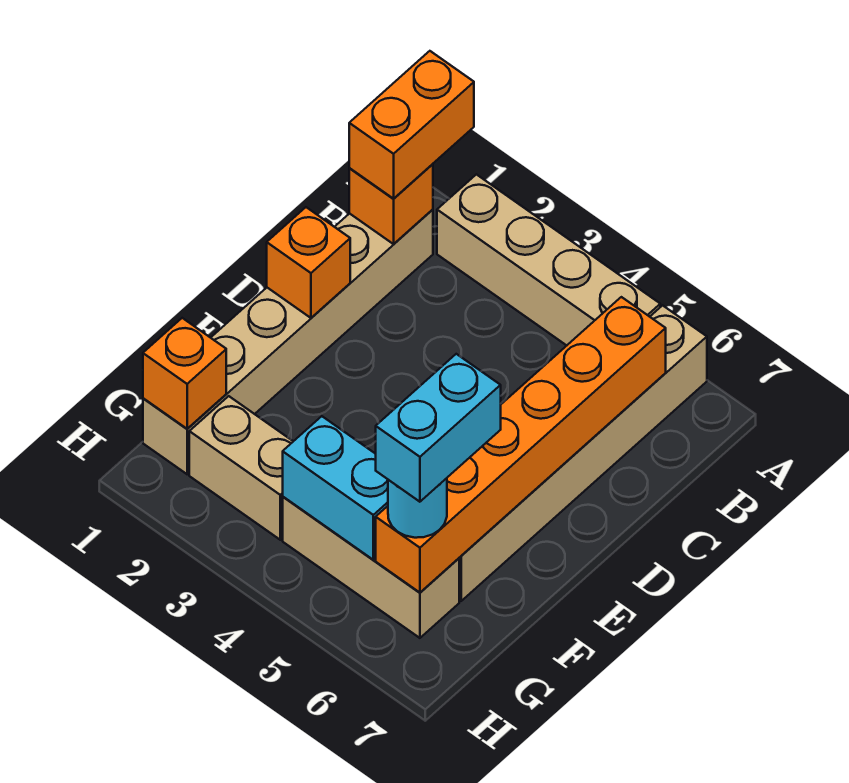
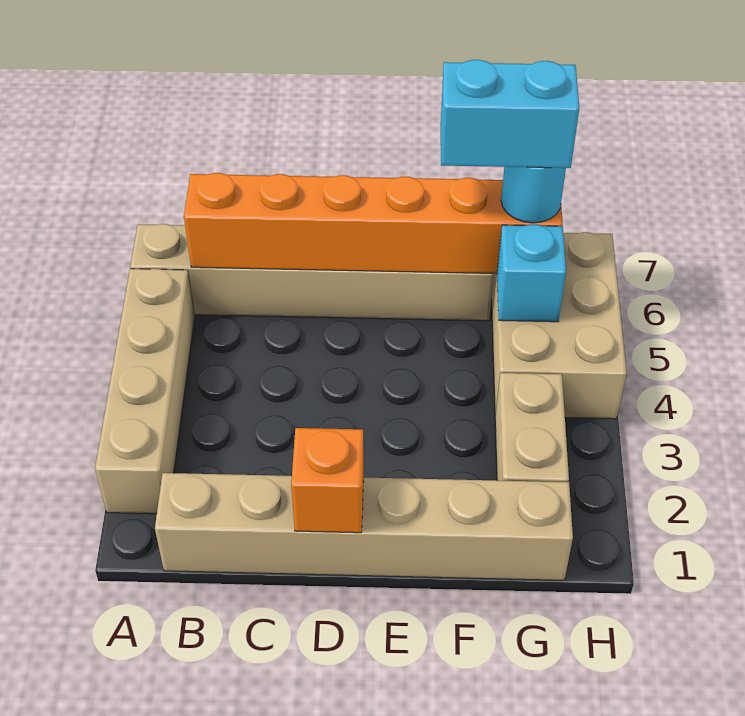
orange 1x2 brick [349,51,474,199] -> none
orange 1x1 brick [349,164,433,244] -> none
orange 1x1 brick [143,318,226,429] -> none
tan 1x3 brick [283,497,459,638] -> tan 2x3 brick [492,232,627,419]
cyan 1x2 brick [283,416,388,560] -> cyan 1x1 brick [497,225,566,322]

